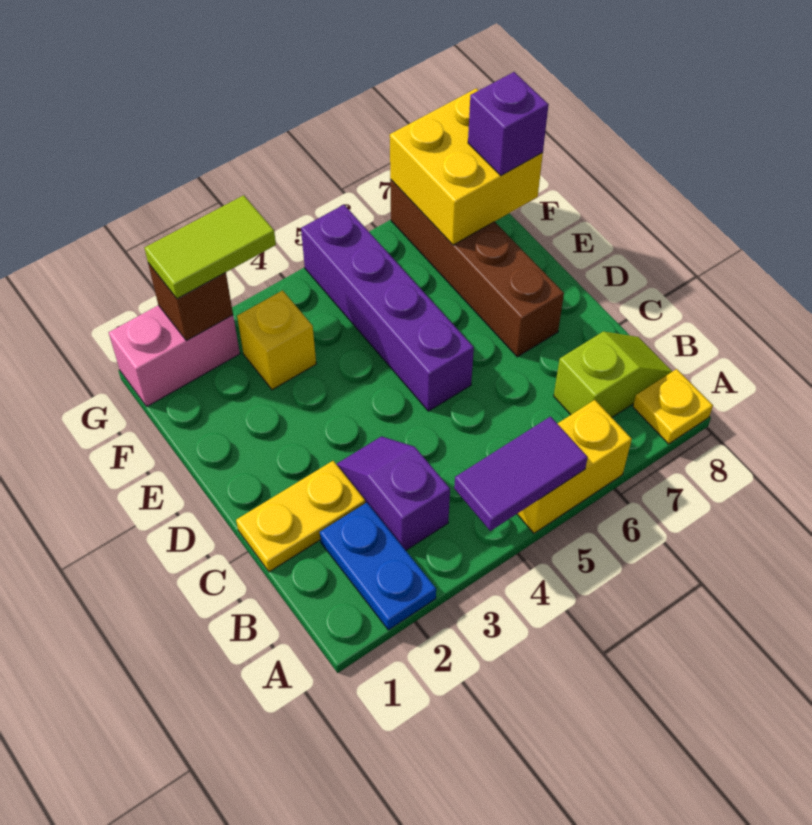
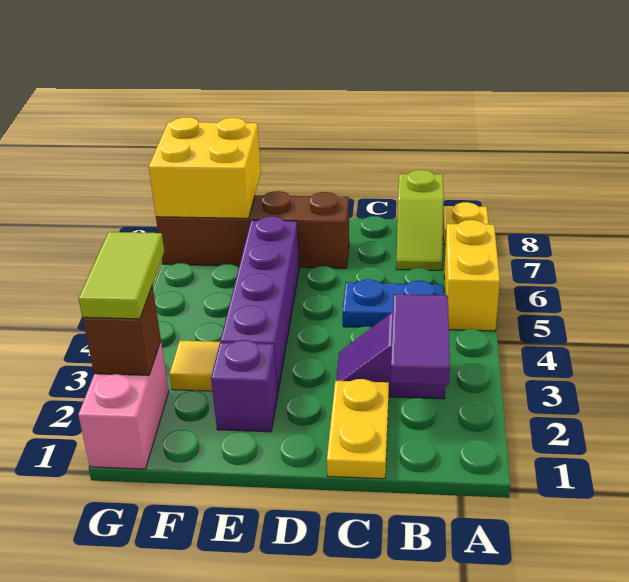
blue 1x2 plate [320,503,436,630] -> blue 1x2 plate moved to [343,279,444,327]
purple 1x2 tile [454,417,588,531] -> purple 1x2 tile moved to [391,294,450,385]
lime 1x2 slope [554,332,672,417] -> lime 1x2 slope turned to [396,170,444,270]
purple 1x4 brick [301,205,474,411] -> purple 1x4 brick turned to [220,216,299,392]
yellow 1x1 brick [237,290,316,390] -> yellow 1x1 tile [170,341,220,391]
purple 1x1 brick [468,72,549,175] -> purple 1x1 brick moved to [211,340,278,432]

